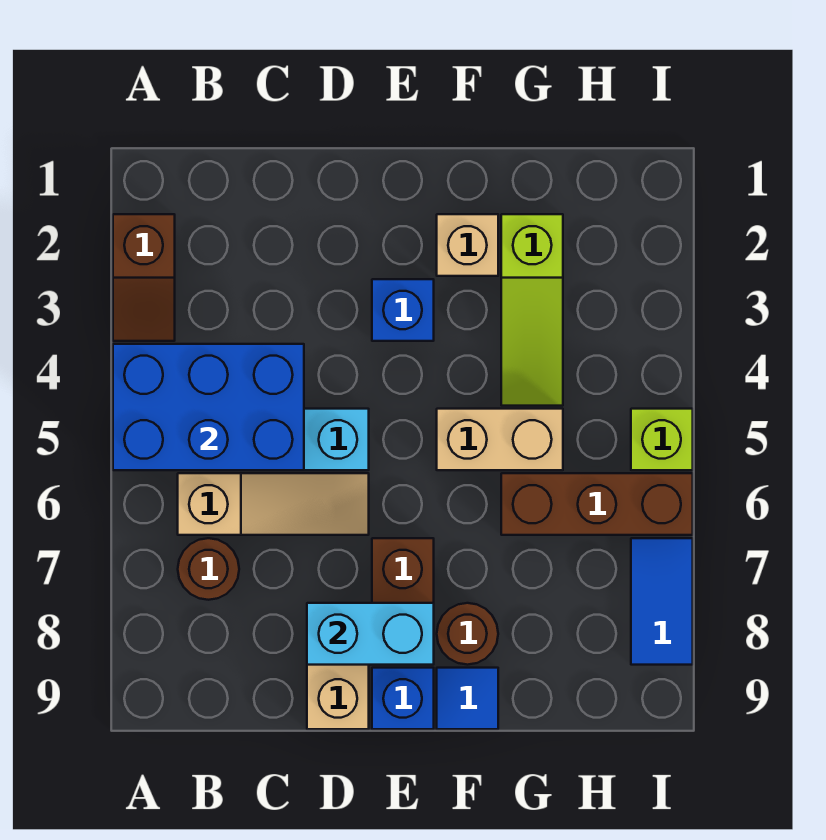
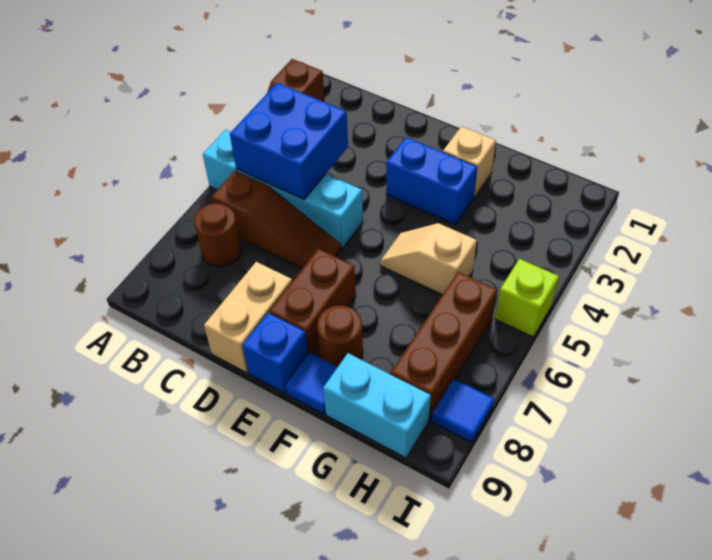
blue 2x3 brick [113,344,304,470] -> blue 2x2 brick [230,83,348,200]
tan 1x3 slope [178,473,369,535] -> brown 1x3 slope [212,171,342,269]
cyan 1x2 brick [307,603,434,665] -> cyan 1x2 brick moved to [323,353,431,458]
blue 1x1 brick [372,279,434,341] -> blue 1x2 brick [386,137,477,225]
tan 1x2 brick [437,409,563,470] -> tan 1x2 slope [380,223,477,295]
lime 1x3 slope [501,214,563,406] -> none
brown 1x3 brick [501,473,693,535] -> brown 1x3 brick turned to [391,272,497,421]
blue 1x2 tile [631,538,693,665] -> blue 1x1 tile [432,379,494,442]

